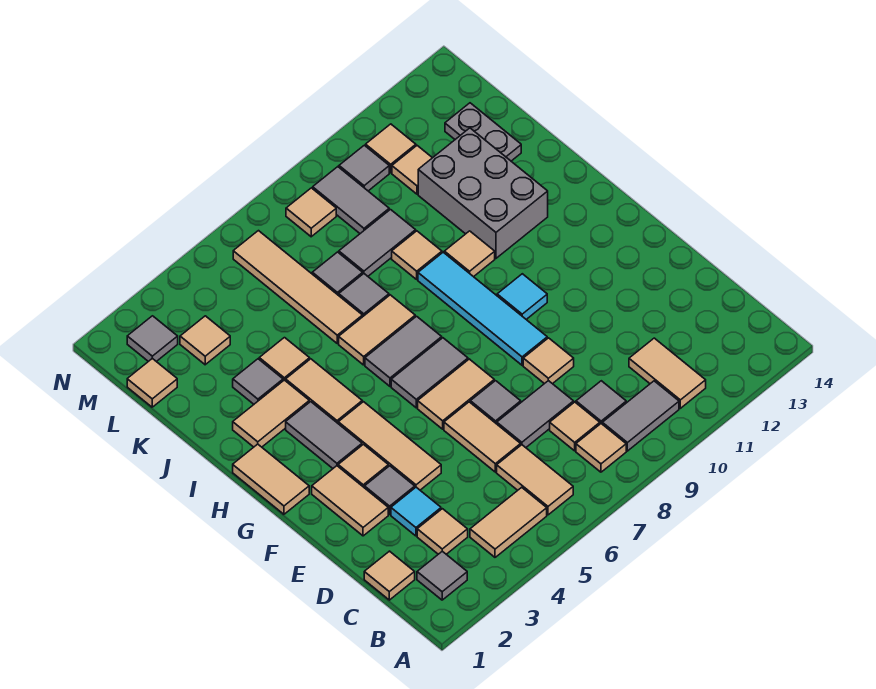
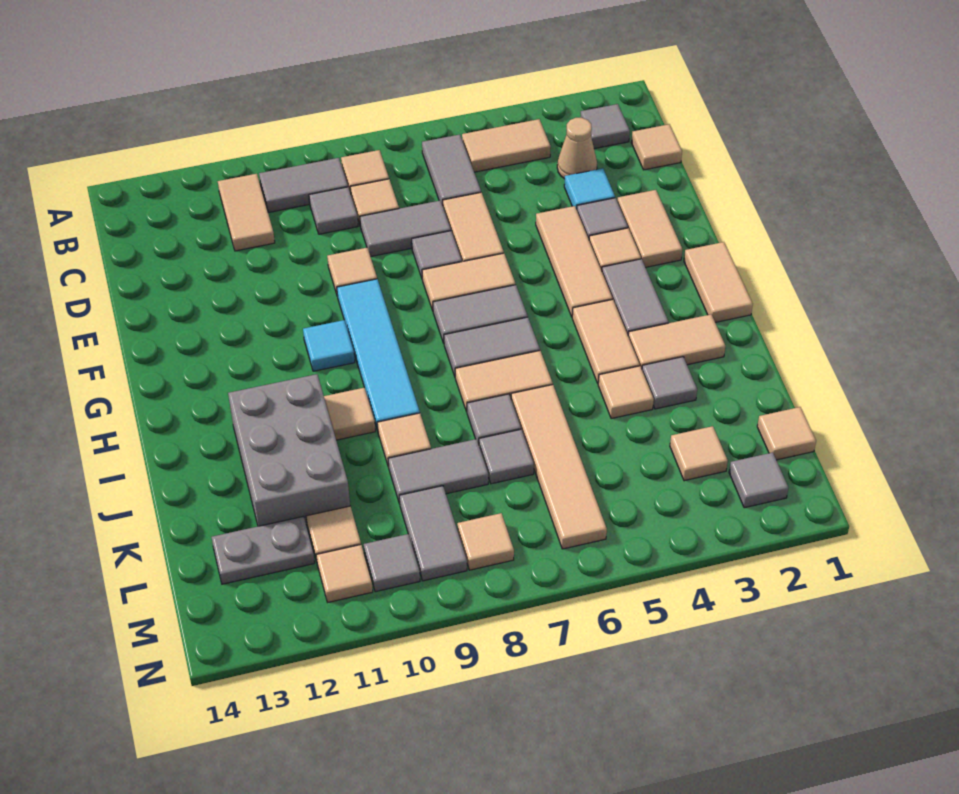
tan 1x2 tile [497,445,573,515] -> grey 1x2 tile [422,135,481,205]
tan 1x1 tile [417,509,468,554] -> tan 1x1 cone [557,118,597,179]
grey 1x2 plate [445,103,521,161] -> grey 1x2 plate turned to [211,516,315,584]

